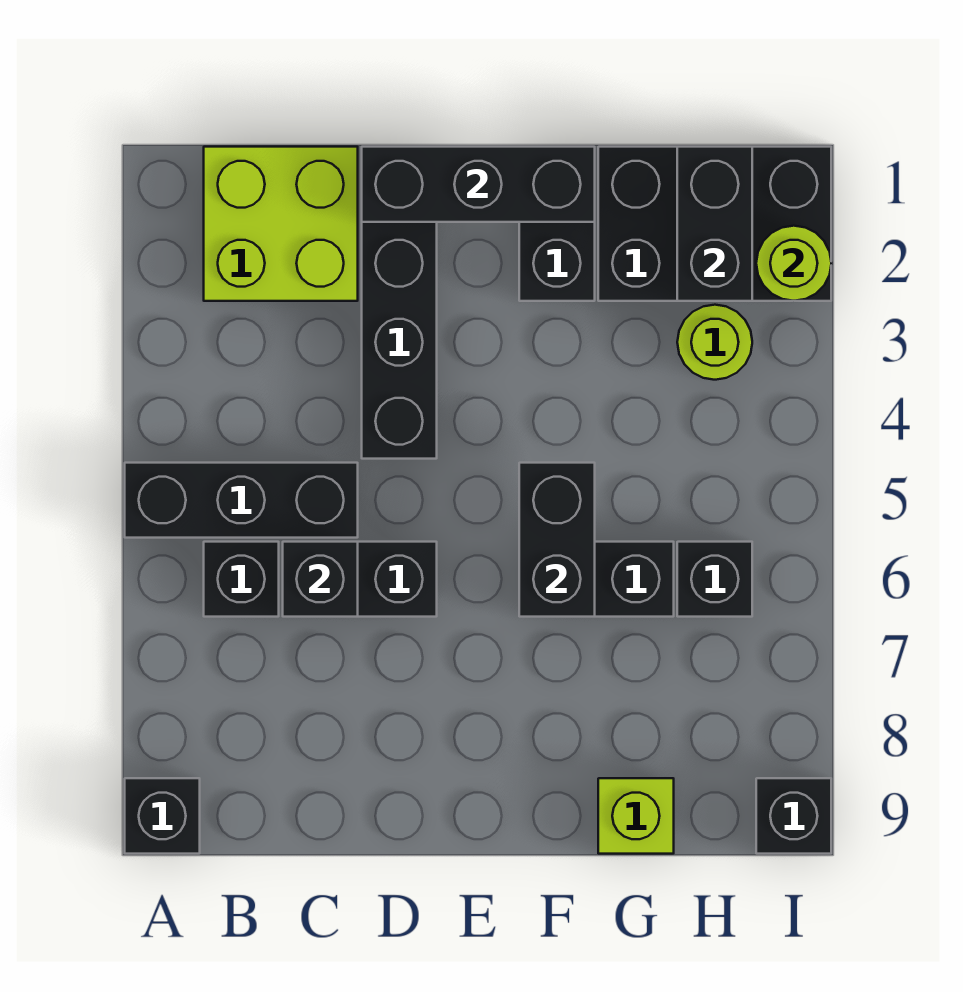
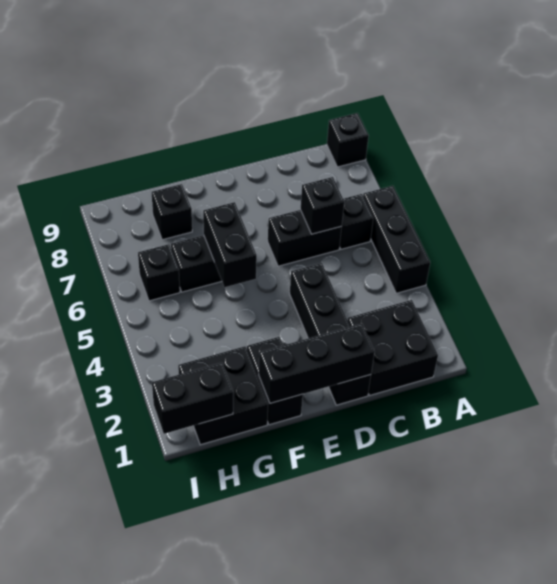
black 1x3 brick [125,463,358,538] -> black 1x3 brick turned to [363,186,430,293]
lime 2x2 brick [204,147,358,301] -> black 2x2 brick [348,300,438,395]
black 2x3 brick [598,147,831,301] -> black 2x2 brick [178,346,268,445]
lime 1x1 brick [598,778,674,854] -> none
black 1x2 brick [677,147,752,301] -> black 1x2 brick turned to [152,363,233,434]
lime 1x1 round brick [677,305,752,380] -> none
lime 1x1 round brick [756,226,831,301] -> none
black 1x1 brick [756,778,831,854] -> black 1x1 brick moved to [152,184,192,240]

